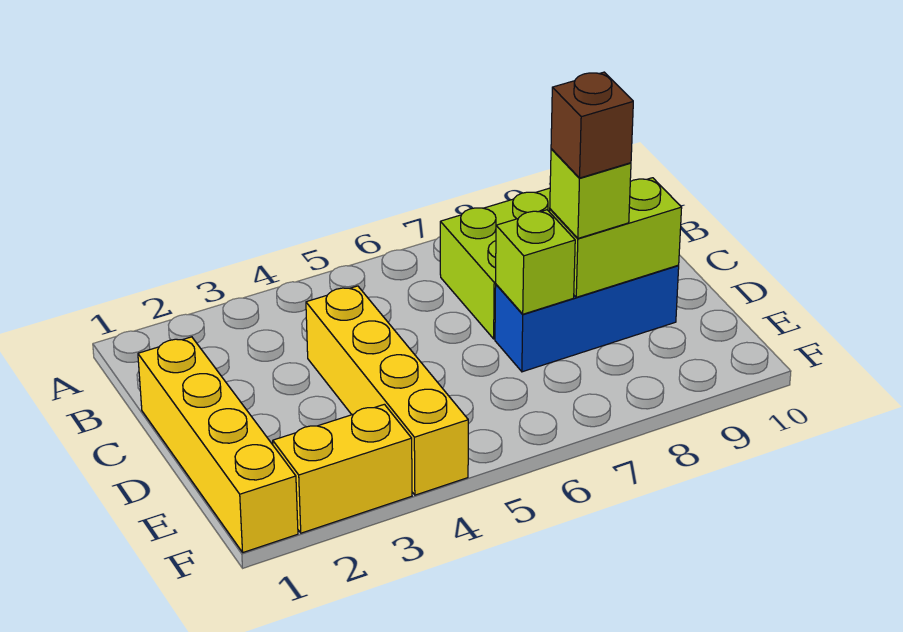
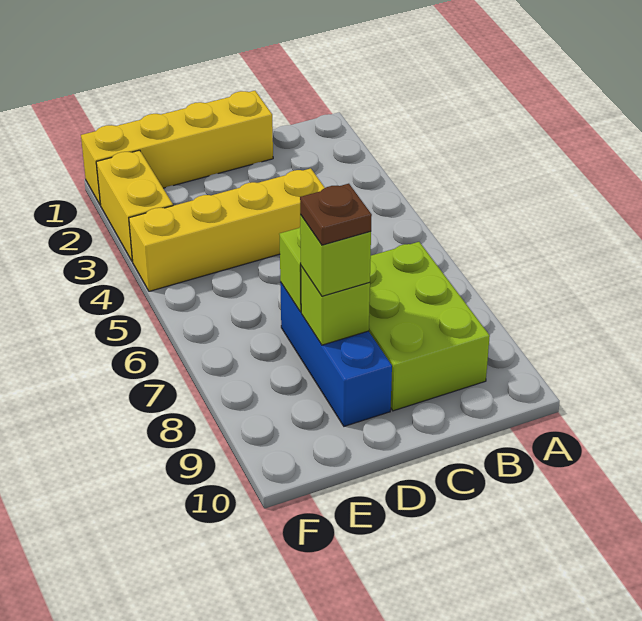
lime 1x2 brick [550,178,682,297] -> lime 1x1 brick [301,266,370,345]
brown 1x1 brick [551,72,633,178] -> brown 1x1 plate [300,184,372,245]

